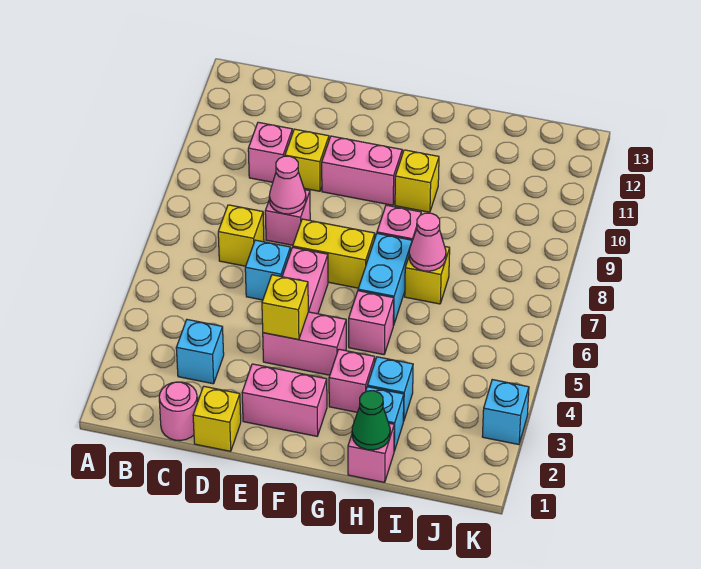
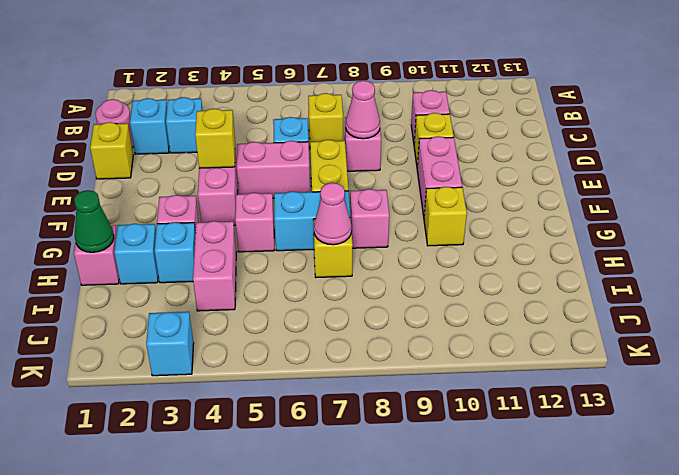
none -> cyan 1x1 brick [130,98,169,154]
pink 1x2 brick [242,364,327,436] -> pink 1x2 brick moved to [193,221,236,311]

